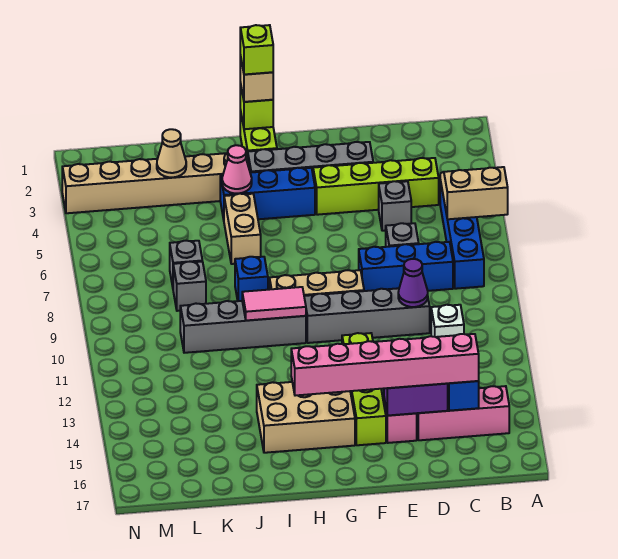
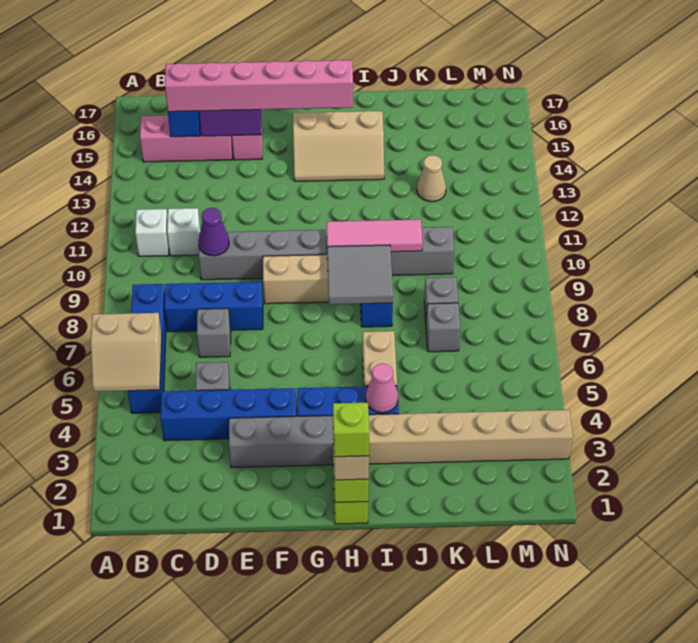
none -> white 1x1 brick [135,209,169,256]
lime 1x4 brick [313,158,439,215] -> blue 1x4 brick [161,388,297,441]
lime 1x4 brick [342,333,386,445] -> none
tan 2x3 brick [257,382,355,453] -> tan 2x3 slope [293,111,384,181]
none -> grey 2x2 tile [327,245,393,305]
pink 1x2 tile [242,287,306,321] -> pink 1x3 tile [327,219,423,252]
tan 1x1 cone [157,129,186,177] -> tan 1x1 cone moved to [417,155,446,202]

